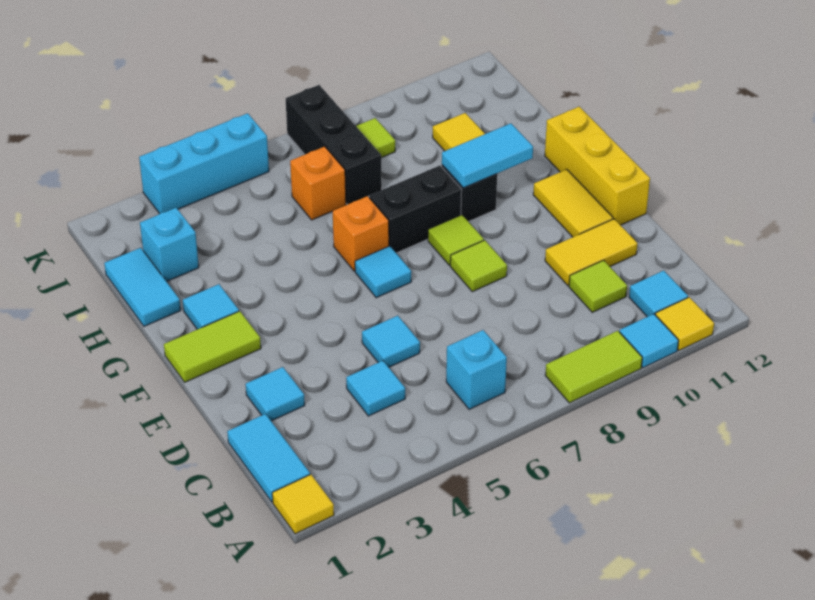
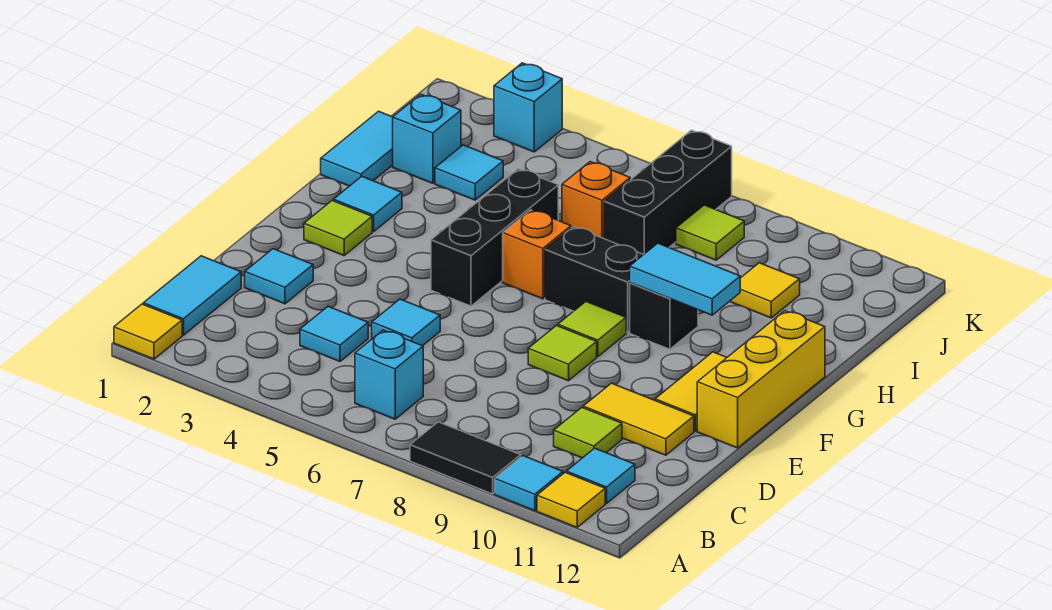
lime 1x2 tile [545,331,642,403] -> black 1x2 tile [410,422,521,494]
lime 1x2 tile [164,311,261,382] -> lime 1x1 tile [304,201,372,256]
none -> black 1x3 brick [431,169,558,306]
cyan 1x1 tile [355,246,411,298] -> cyan 1x1 tile moved to [435,145,503,200]
cyan 1x3 brick [139,113,269,214] -> cyan 1x1 brick [494,63,562,152]

